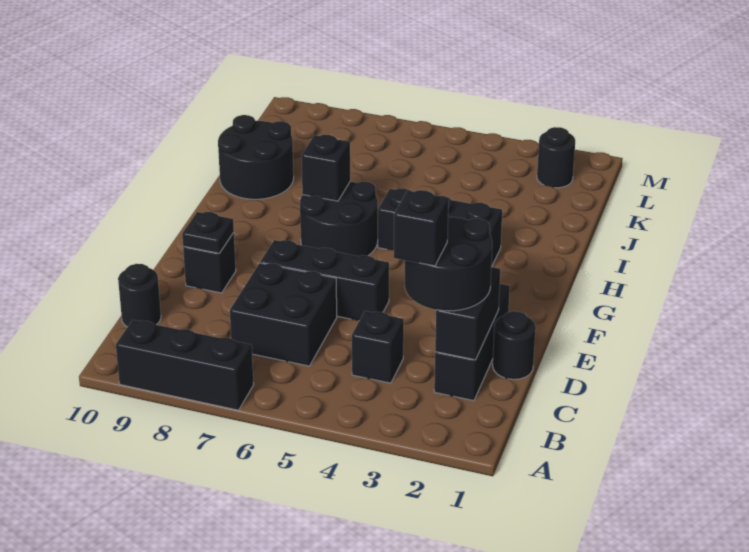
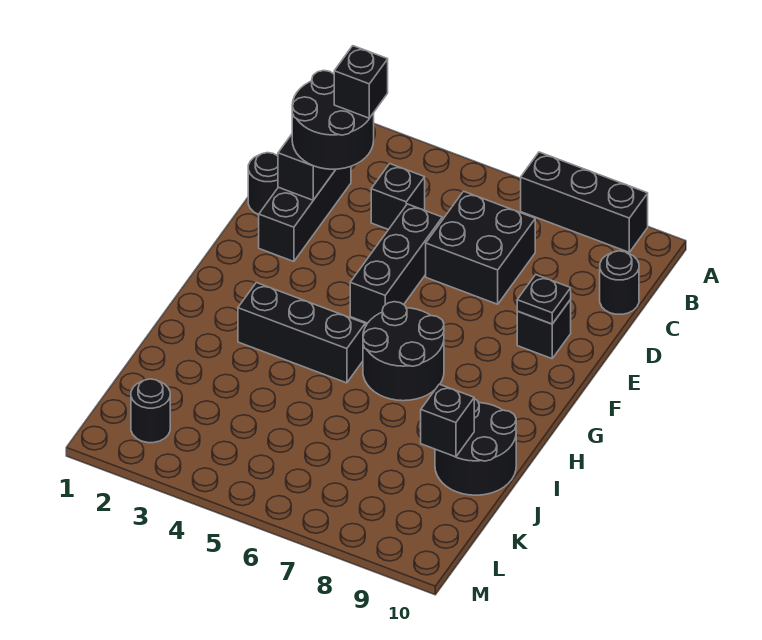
black 1x3 brick [260,240,389,321] -> black 1x3 brick turned to [350,204,442,323]
black 1x1 brick [301,135,350,201] -> black 1x1 brick moved to [421,384,474,457]

